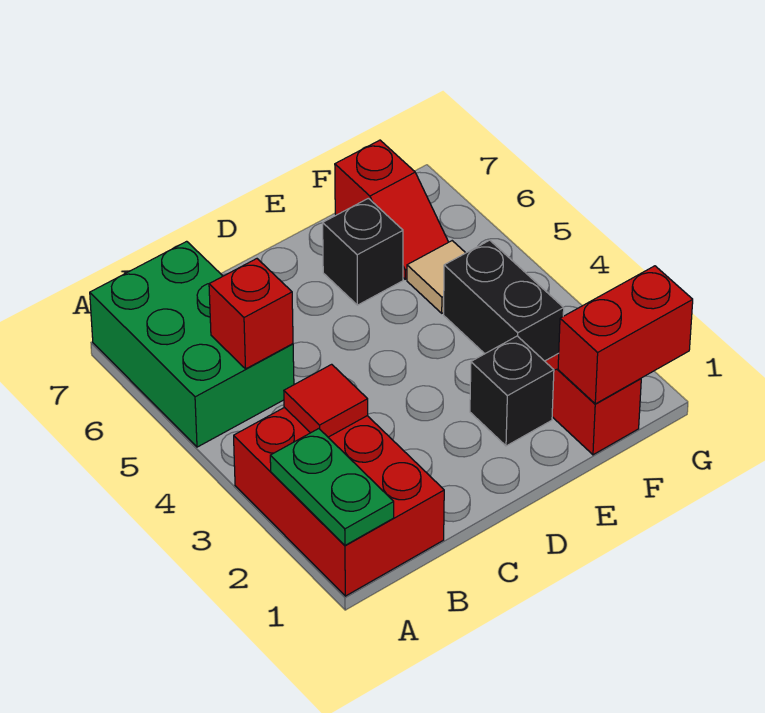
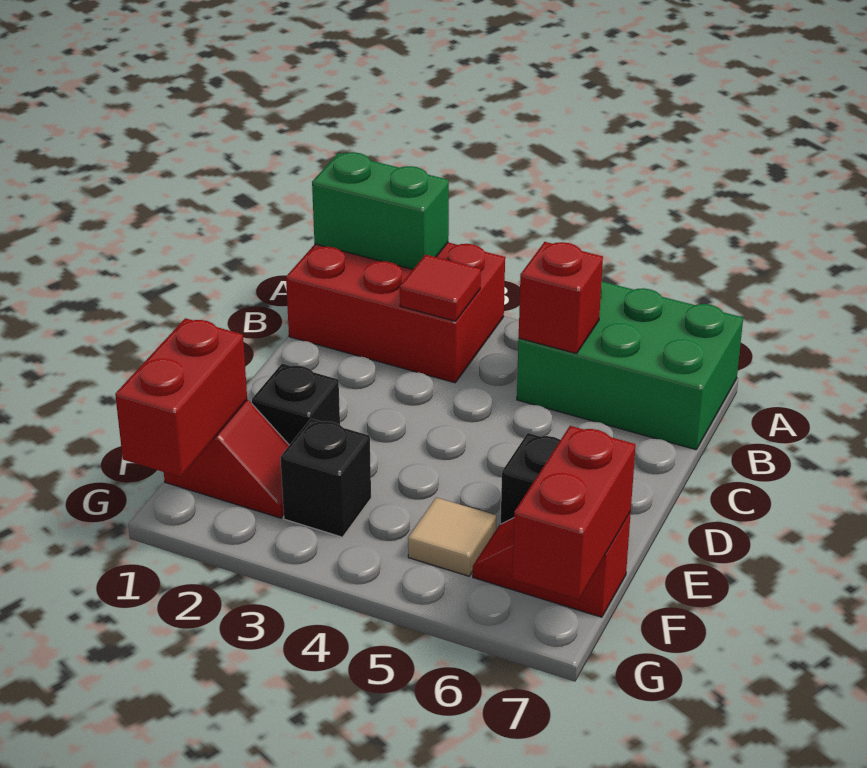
green 1x2 plate [270,429,394,545] -> green 1x2 brick [312,152,449,269]
black 1x2 brick [444,240,564,361] -> black 1x1 brick [281,419,371,537]
none -> red 1x2 brick [512,426,636,599]

